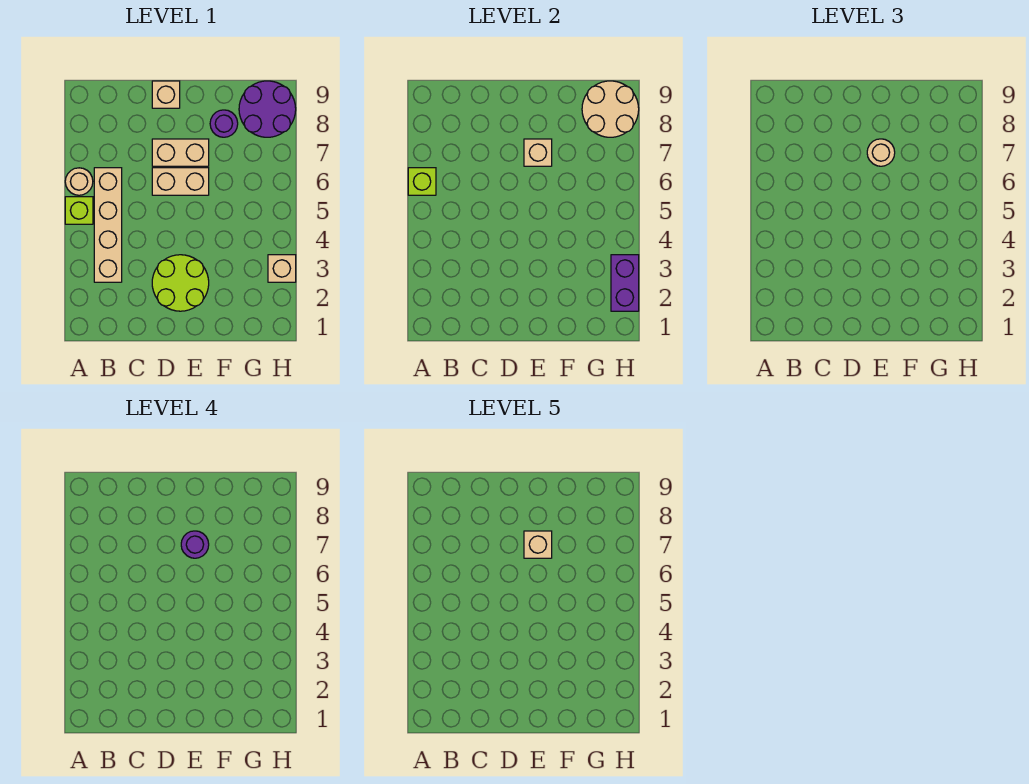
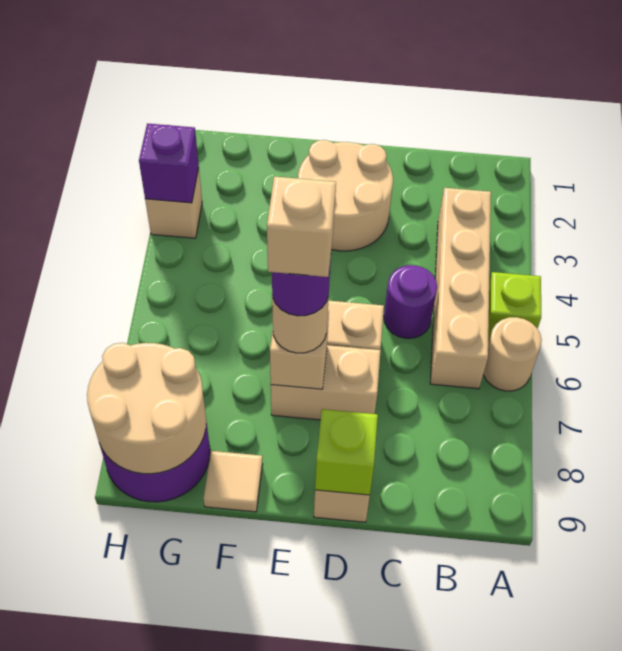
lime 1x1 brick [408,168,436,195] -> lime 1x1 brick moved to [315,409,378,495]
lime 2x2 round brick [152,255,209,311] -> tan 2x2 round brick [298,140,393,251]
purple 1x1 round brick [210,110,238,137] -> purple 1x1 round brick moved to [384,265,437,338]
none -> tan 1x1 tile [203,451,263,512]
purple 1x2 brick [611,255,639,311] -> purple 1x1 brick [139,123,199,203]

